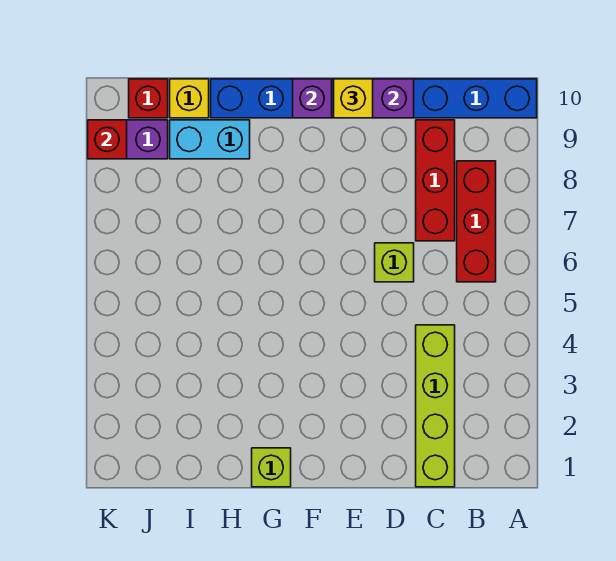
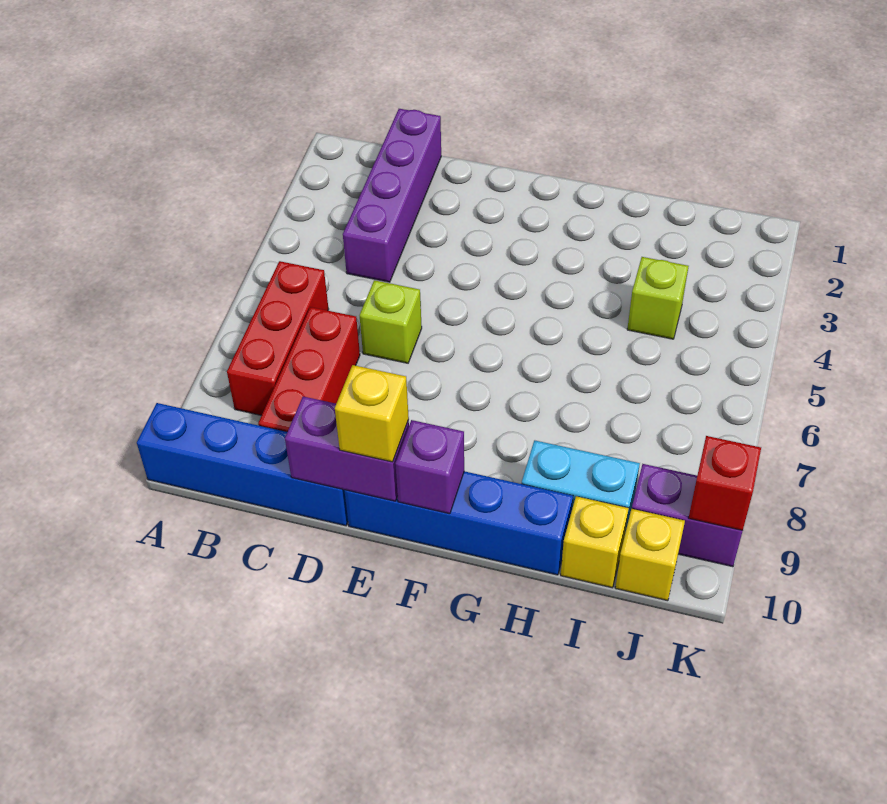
lime 1x4 brick [416,325,455,487] -> purple 1x4 brick [343,109,441,282]
lime 1x1 brick [252,448,291,487] -> lime 1x1 brick moved to [627,257,689,339]
red 1x1 brick [129,79,168,118] -> yellow 1x1 brick [615,509,685,601]

